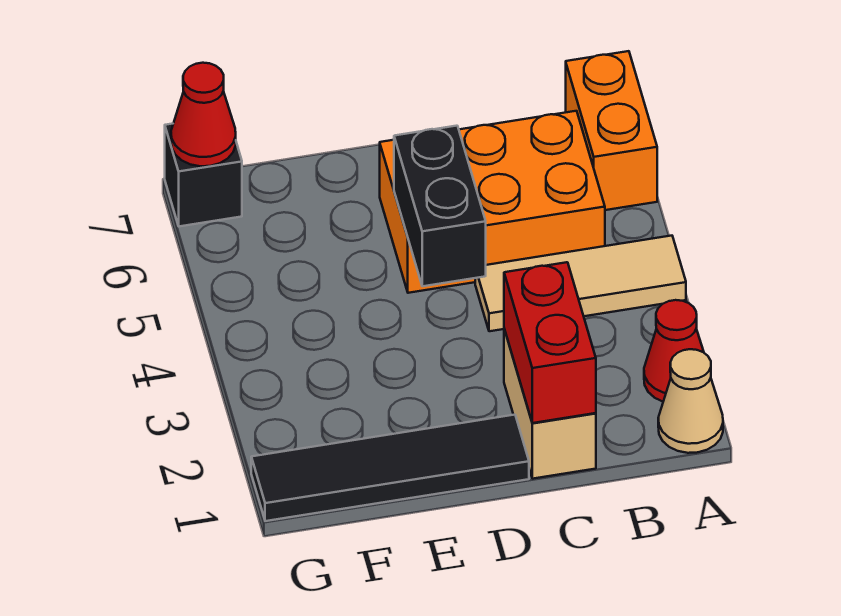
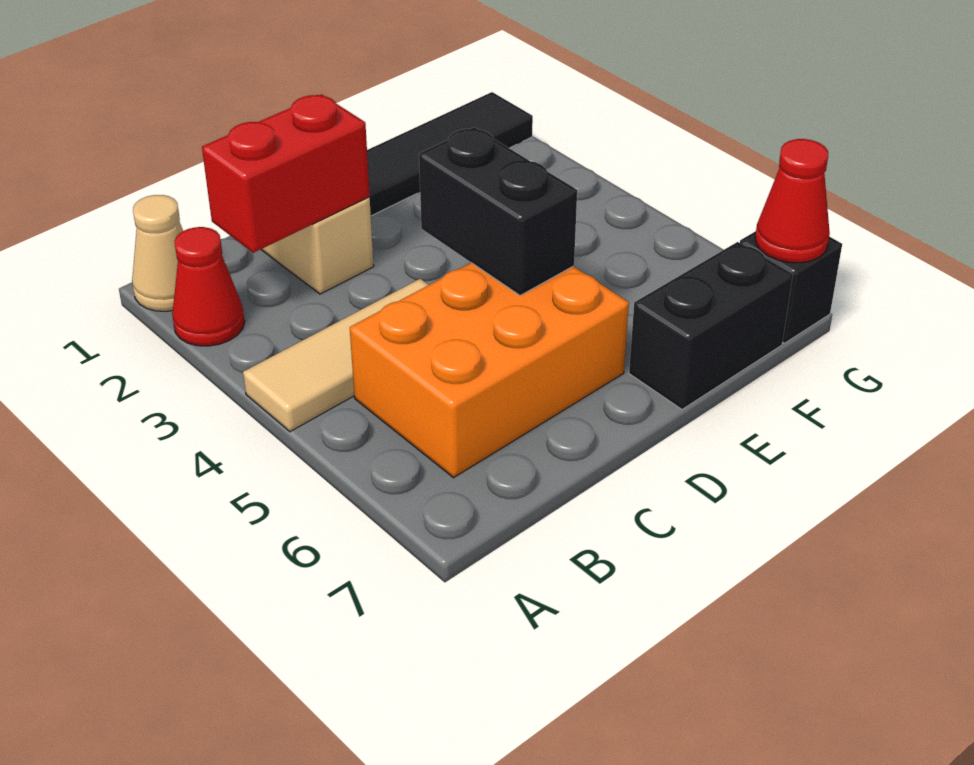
orange 1x2 brick [566,51,657,210] -> none
red 1x2 brick [504,262,596,423] -> red 1x2 brick turned to [202,94,370,253]
none -> black 1x2 brick [629,242,793,409]

